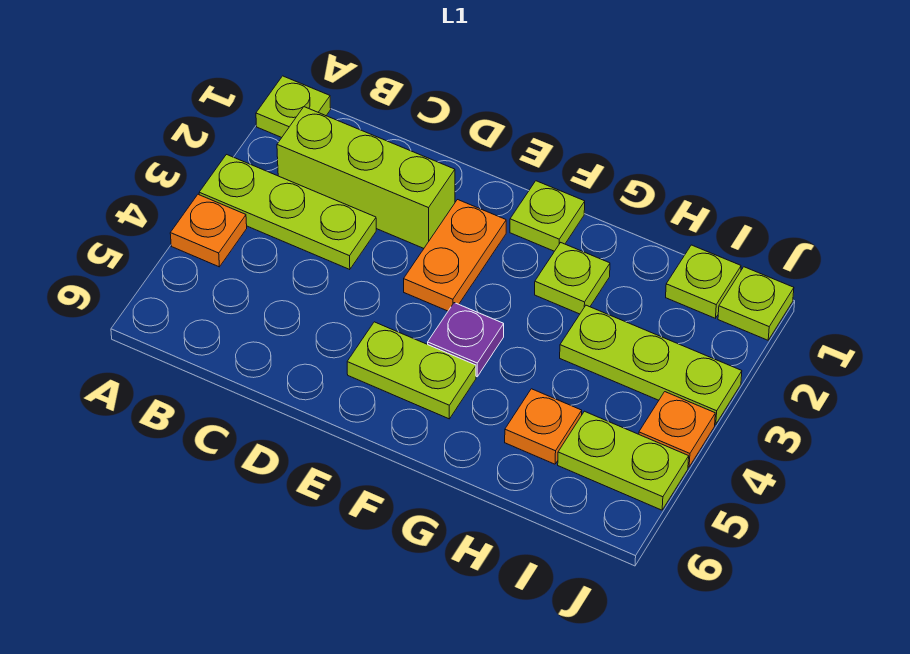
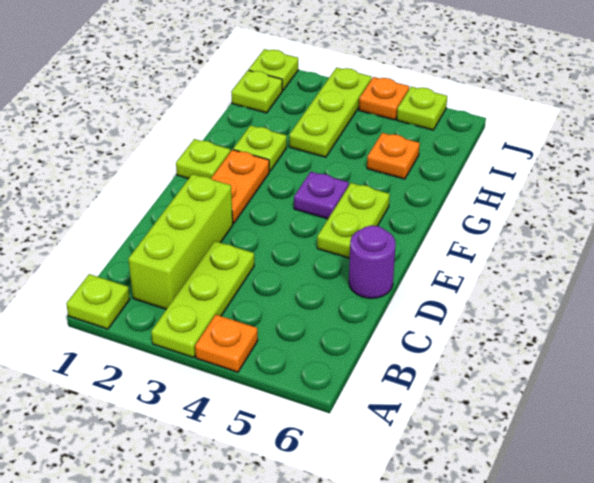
none -> purple 1x1 round brick [349,226,396,298]
orange 1x2 plate [404,200,506,311] -> orange 1x2 plate turned to [211,150,269,224]
lime 1x2 plate [558,411,689,510] -> lime 1x1 plate [397,87,447,130]

